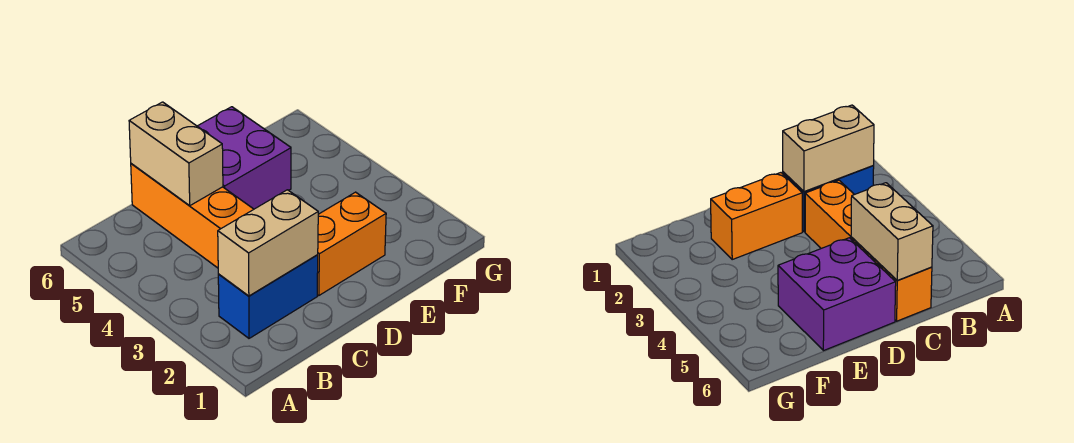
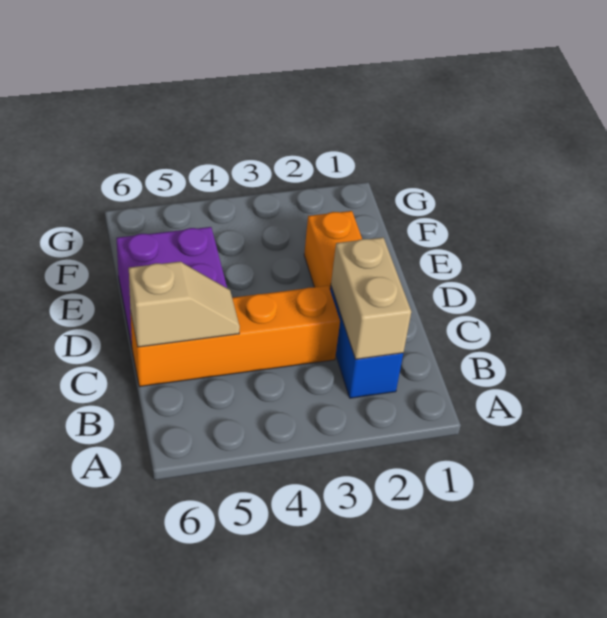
tan 1x2 brick [129,102,223,206] -> tan 1x2 slope [129,262,240,347]

